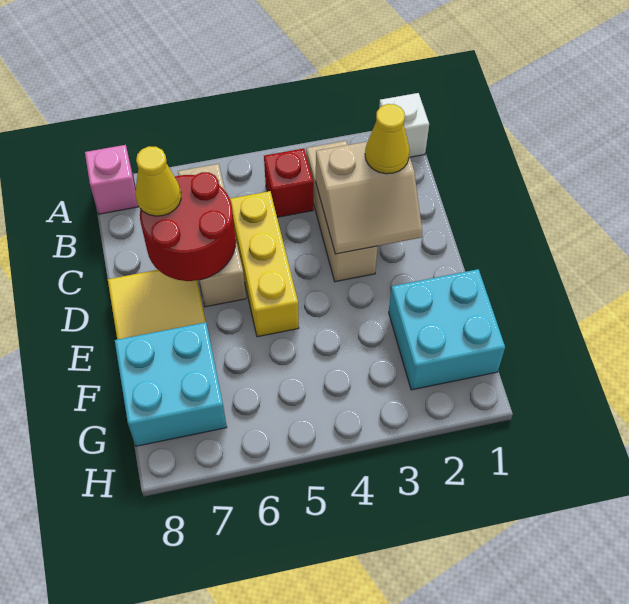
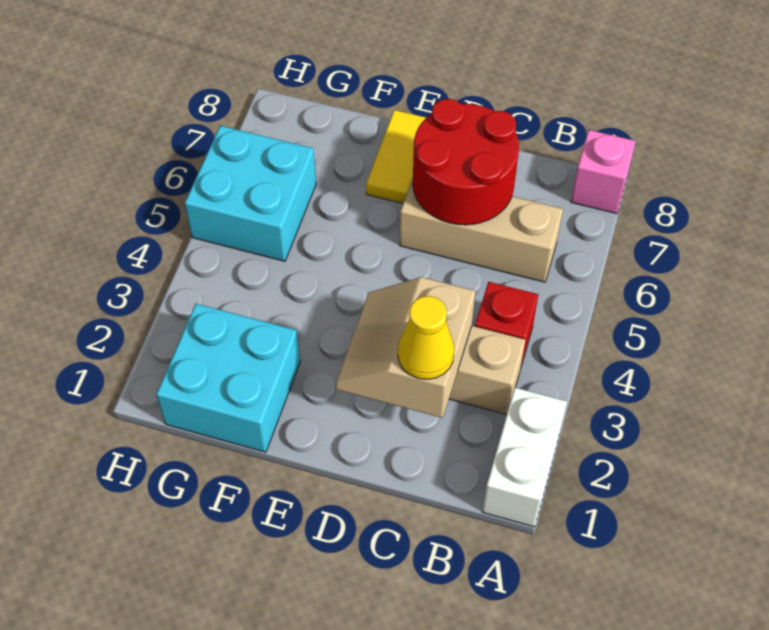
white 1x1 brick [379,93,429,157] -> white 1x2 brick [483,388,567,527]
yellow 1x3 brick [230,191,299,337] -> none
yellow 1x1 cone [135,146,181,216] -> none
cyan 2x2 brick [115,322,227,446] -> cyan 2x2 brick moved to [185,126,316,261]

